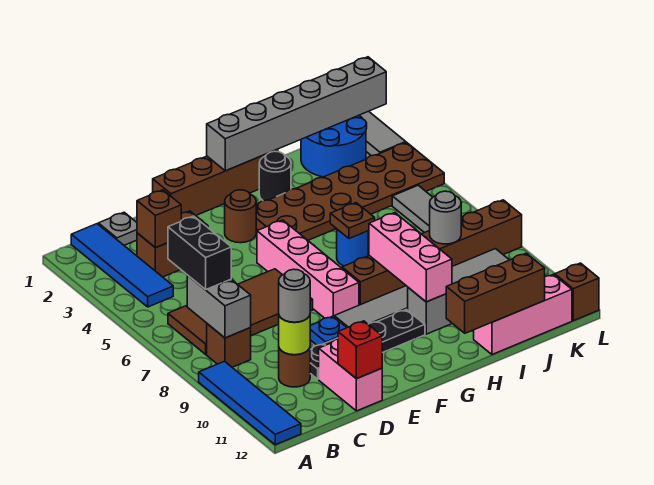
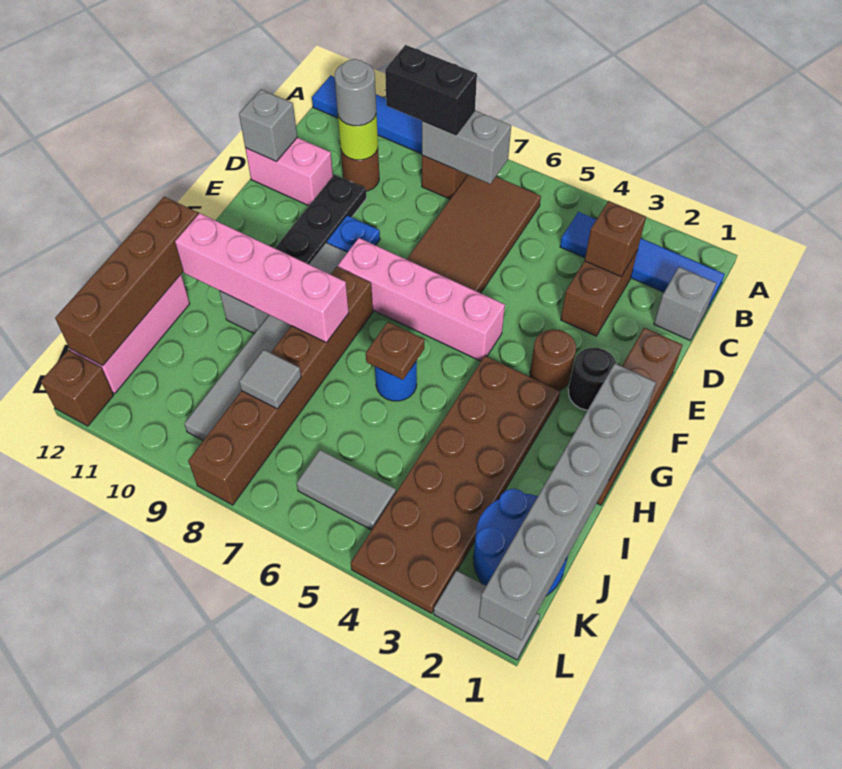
black 1x2 brick [168,216,231,290] -> black 1x2 brick moved to [385,45,477,135]
grey 1x1 plate [98,212,137,245] -> grey 1x1 brick [654,267,716,340]
red 1x1 brick [338,321,382,379] -> grey 1x1 brick [239,90,297,161]
black 1x1 round brick [259,151,291,201] -> black 1x1 round brick moved to [568,348,616,410]
pink 1x3 brick [369,213,452,302] -> pink 1x4 brick [175,213,349,343]
brown 1x3 brick [446,253,545,333] -> brown 1x4 brick [55,197,198,366]
grey 1x1 round brick [430,191,461,244] -> grey 1x1 tile [239,350,301,409]

